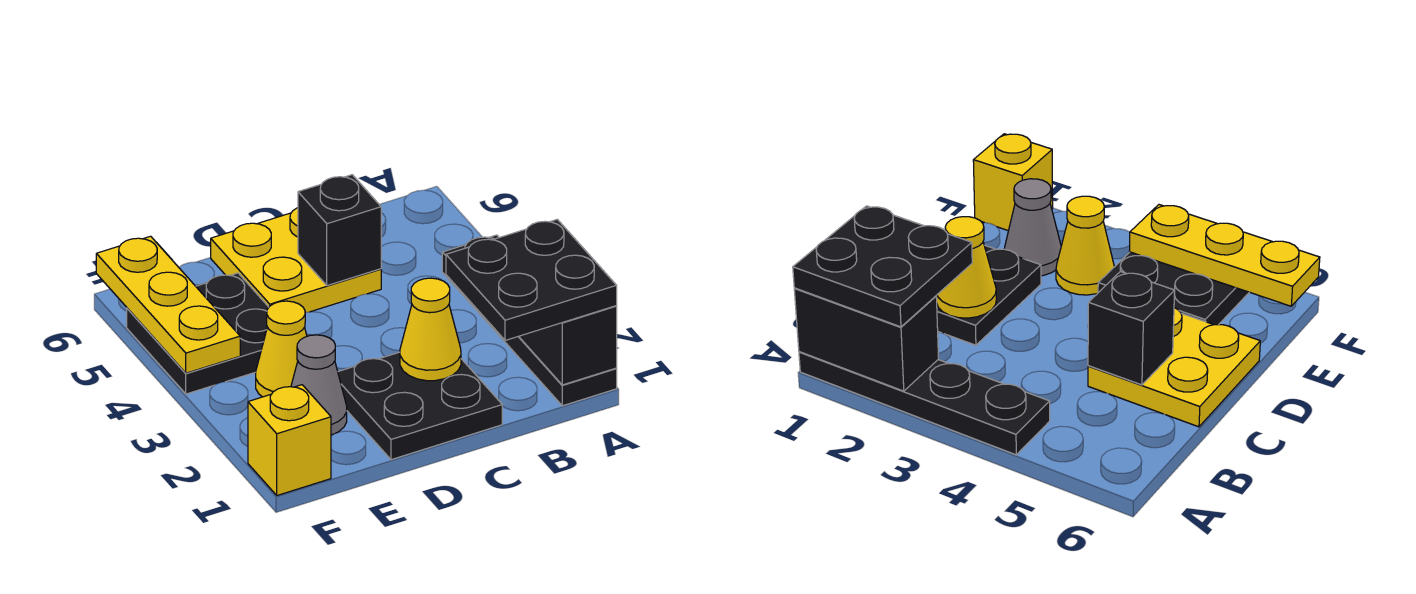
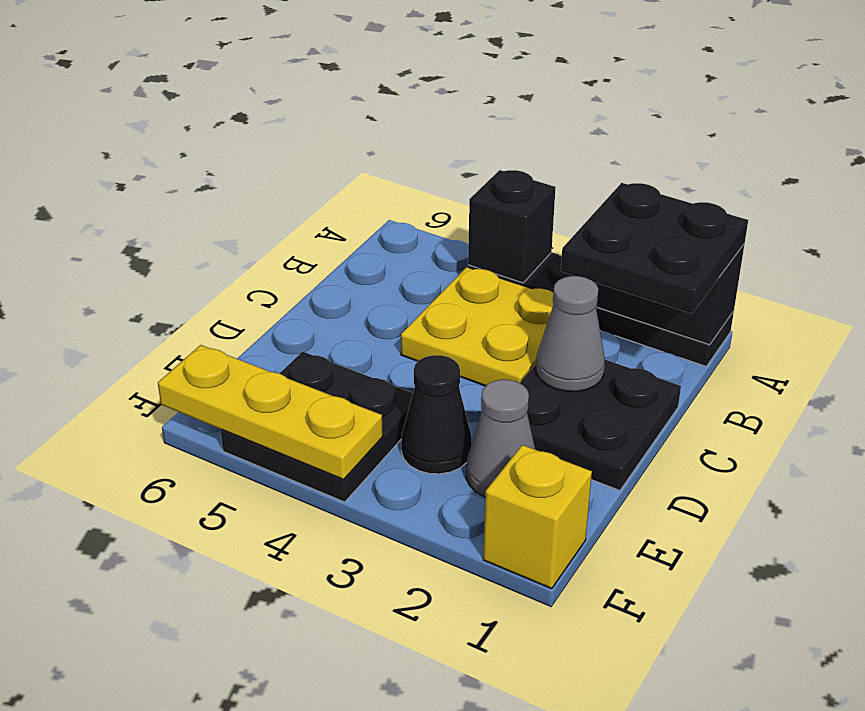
yellow 1x1 cone [400,278,461,381] -> grey 1x1 cone [536,276,605,392]
yellow 2x2 plate [211,208,381,313] -> yellow 2x2 plate moved to [401,267,554,386]
black 1x1 brick [298,175,381,285] -> black 1x1 brick moved to [468,170,556,283]
yellow 1x1 cone [256,301,307,397] -> black 1x1 cone [401,355,472,474]

